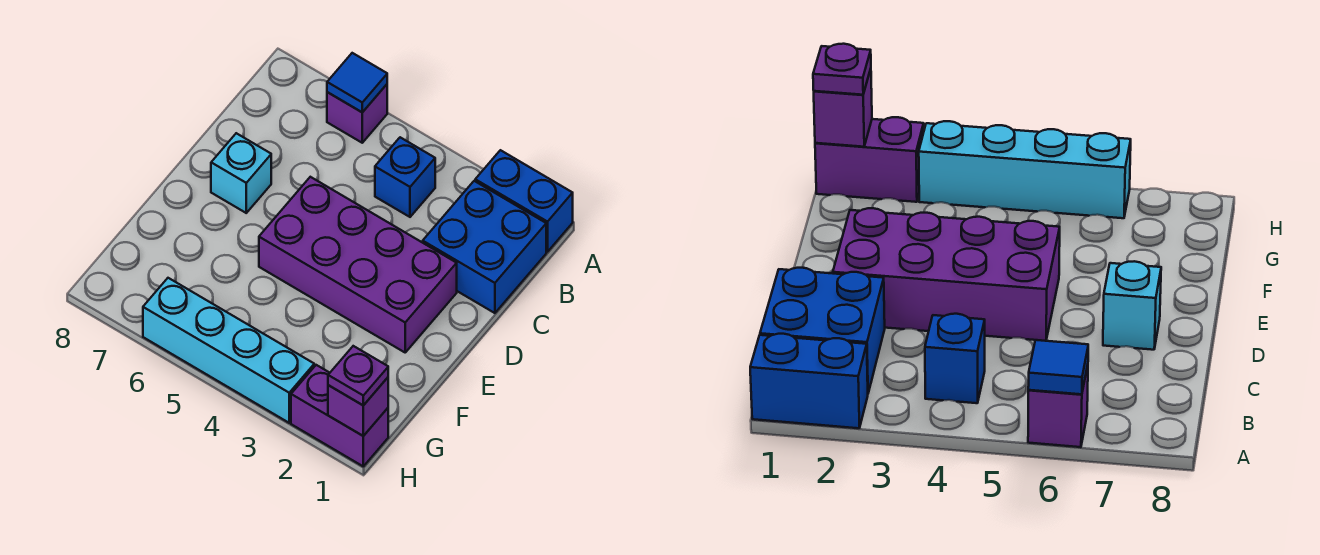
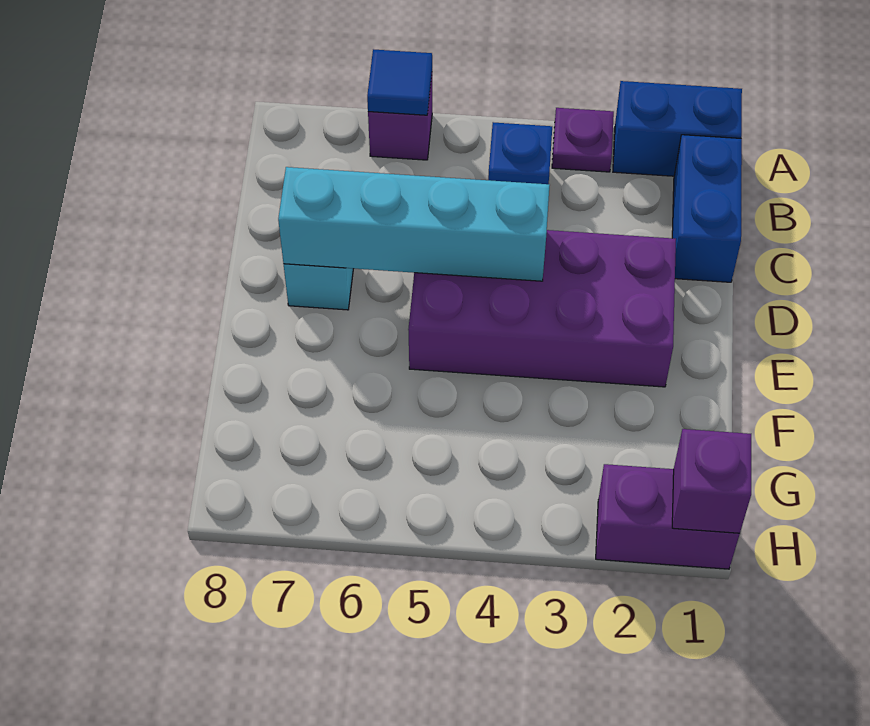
blue 2x2 brick [423,181,546,313] -> blue 1x2 brick [672,135,742,282]
purple 1x1 plate [328,346,388,405] -> purple 1x1 plate moved to [552,108,614,172]
cyan 1x4 brick [143,278,314,423] -> cyan 1x4 brick moved to [278,167,550,281]

